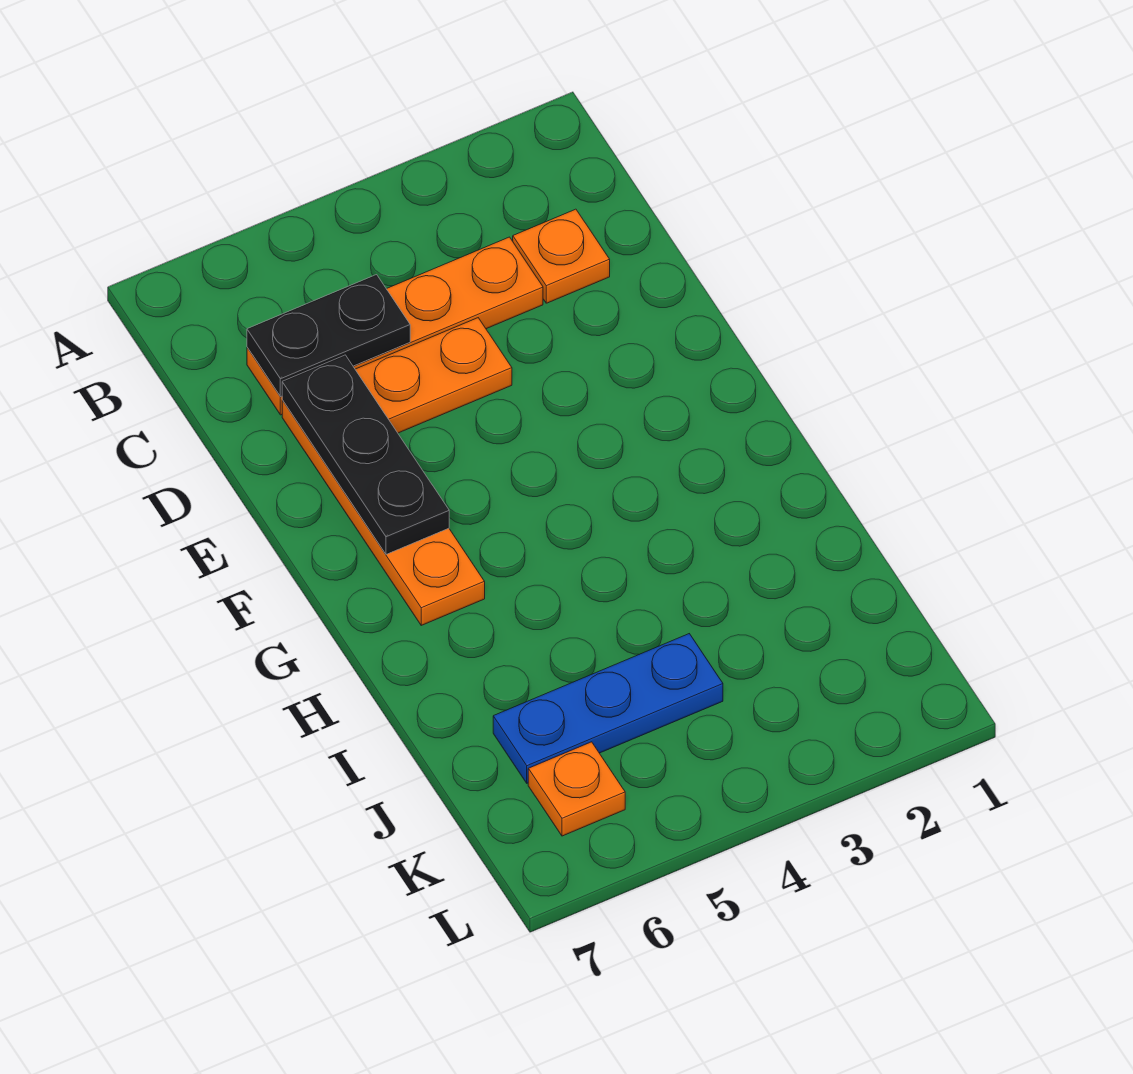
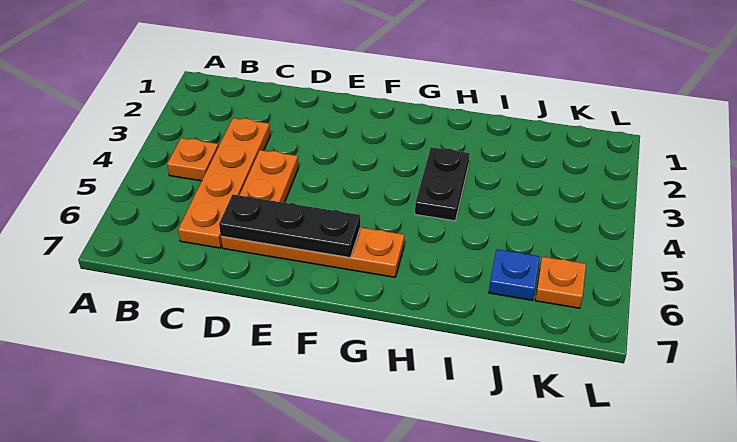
orange 1x1 plate [513,209,610,303] -> orange 1x1 plate moved to [167,138,218,181]
black 1x2 plate [247,275,410,397] -> black 1x2 plate moved to [415,147,470,221]
blue 1x3 plate [493,634,723,783] -> blue 1x1 plate [489,249,540,300]

